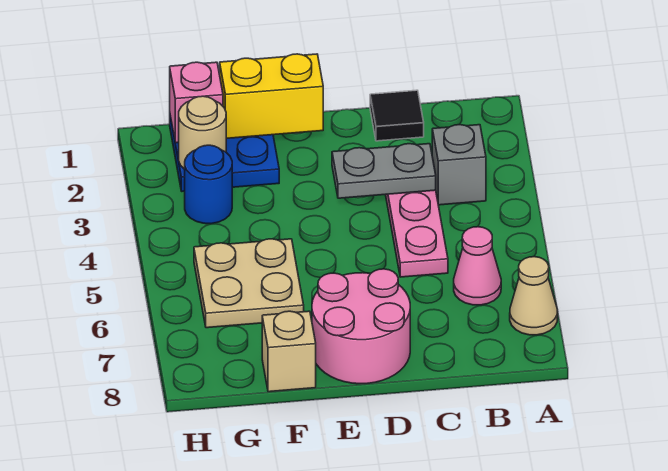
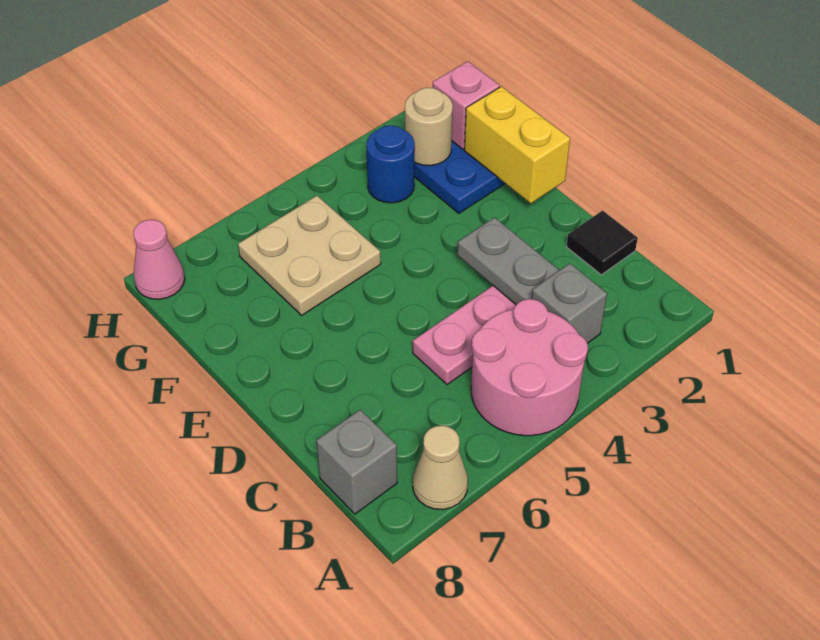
pink 1x1 cone [454,227,501,305] -> pink 1x1 cone moved to [133,220,185,299]
none -> grey 1x1 brick [316,410,397,514]
pink 2x2 round brick [312,269,410,384] -> pink 2x2 round brick moved to [471,299,588,436]
tan 1x1 brick [262,311,316,392] -> none

